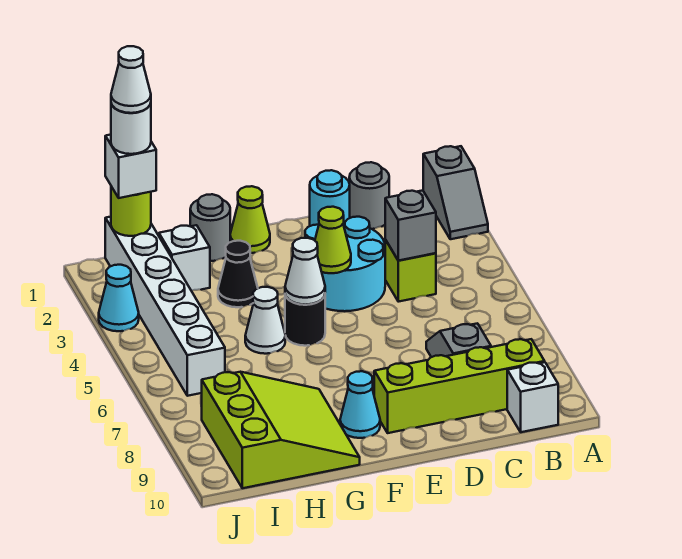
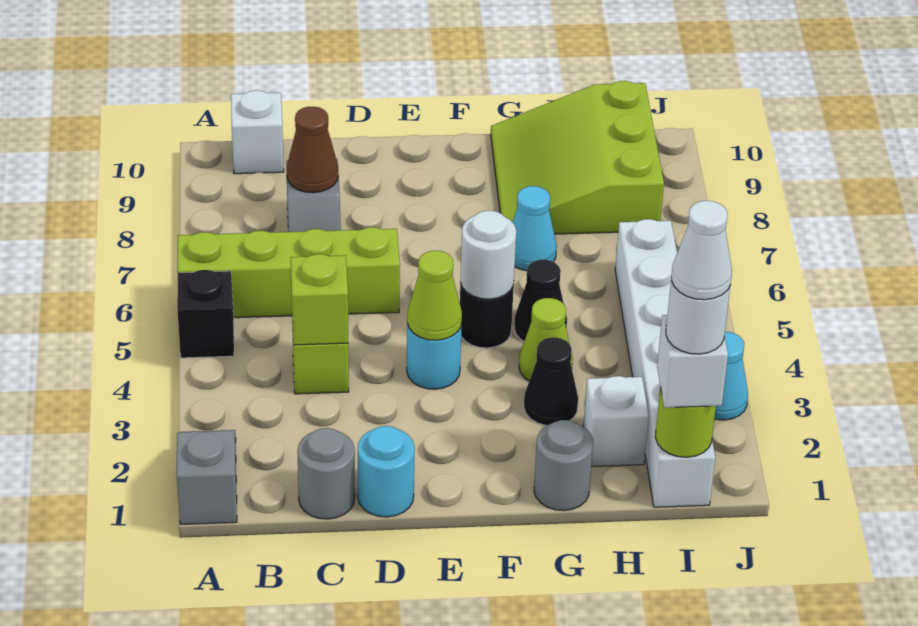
none -> black 1x1 brick [177,270,234,358]
lime 1x4 brick [374,339,545,433] -> lime 1x4 brick moved to [178,227,400,318]
grey 1x1 brick [385,190,436,261] -> lime 1x1 brick [291,254,348,345]
none -> brown 1x1 cone [287,107,338,193]
cyan 2x2 round brick [305,217,385,311] -> cyan 1x1 round brick [407,323,462,389]
lime 1x1 cone [230,186,270,253] -> lime 1x1 cone moved to [519,298,573,380]
white 1x1 cone [285,238,325,305] -> white 1x1 round brick [460,211,516,299]
cyan 1x1 cone [340,371,380,438] -> cyan 1x1 cone moved to [512,186,557,271]
white 1x1 cone [245,287,285,354] -> black 1x1 cone [514,260,567,341]

